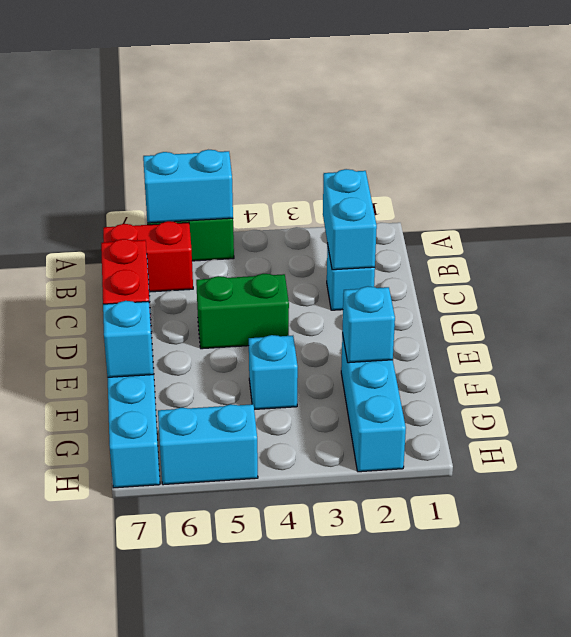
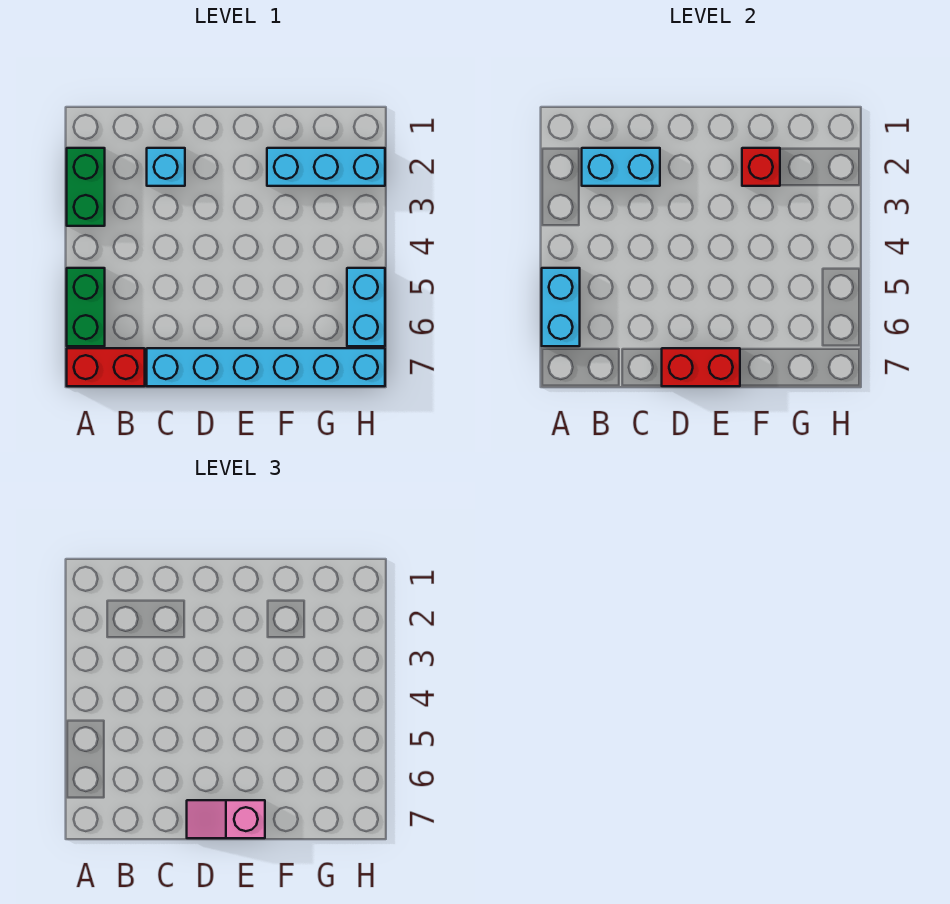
red 1x2 brick [103,221,193,292] -> red 1x2 brick turned to [67,348,145,386]
green 1x2 brick [196,274,289,349] -> green 1x2 brick moved to [67,148,105,226]
none -> pink 1x2 slope [187,800,265,838]
cyan 1x1 brick [342,286,395,363] -> red 1x1 brick [742,148,780,186]
cyan 1x1 brick [249,335,298,410] -> none
cyan 1x1 brick [103,301,153,377] -> none

